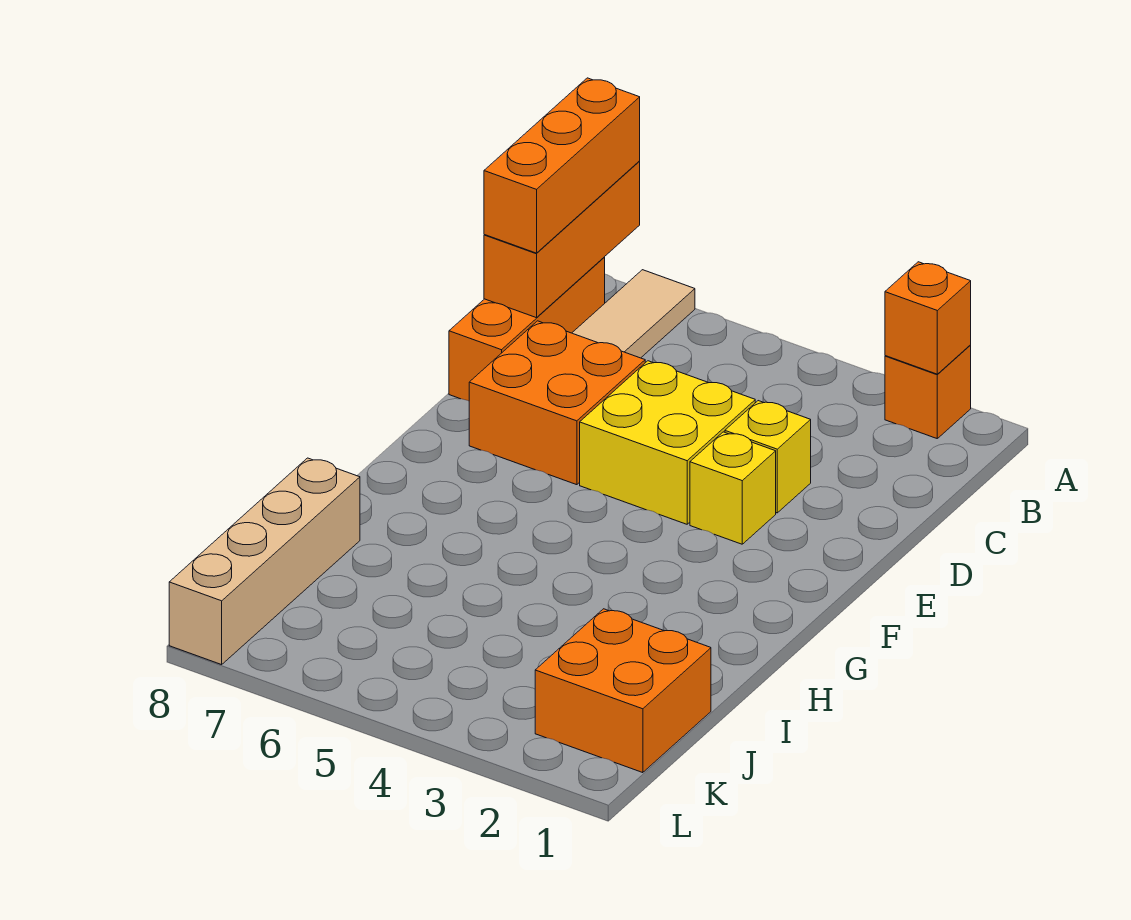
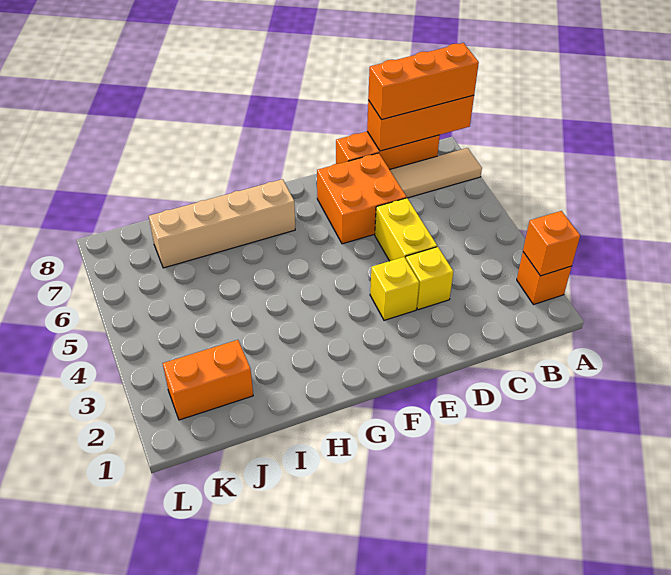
yellow 2x2 brick [580,361,755,524] -> yellow 1x2 brick [375,198,437,261]
tan 1x4 brick [169,458,360,665] -> tan 1x4 brick moved to [149,179,295,268]
orange 2x2 brick [535,609,711,773] -> orange 1x2 brick [163,340,253,420]

